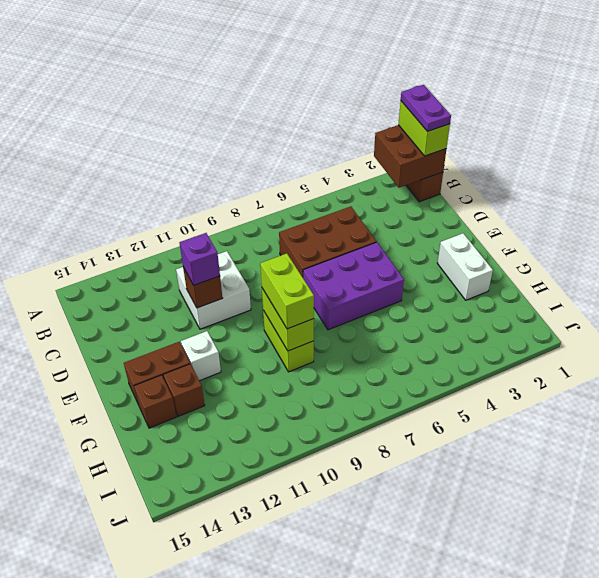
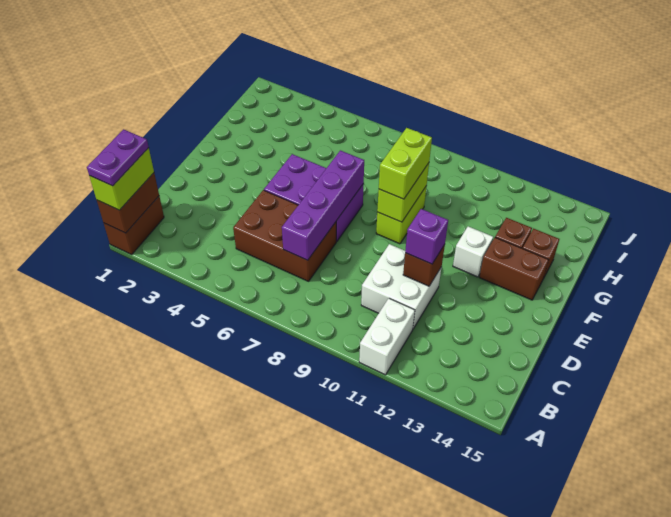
brown 2x2 brick [374,125,446,188] -> brown 1x2 brick [97,173,159,233]
none -> purple 1x4 brick [282,150,364,260]
white 1x2 brick [437,233,493,300] -> white 1x2 brick moved to [359,298,415,375]

